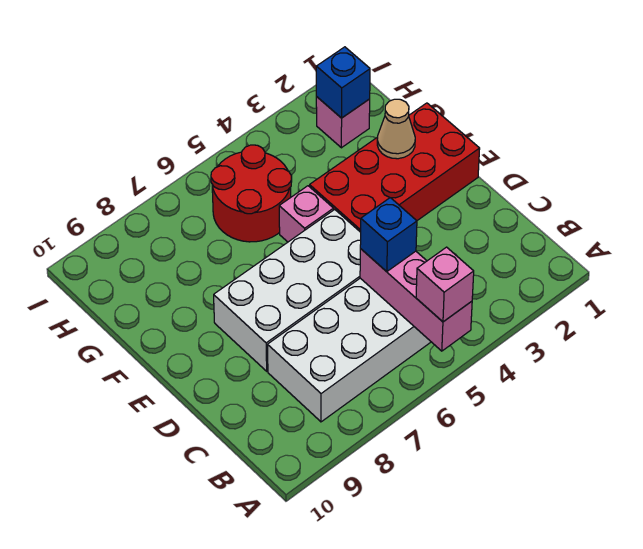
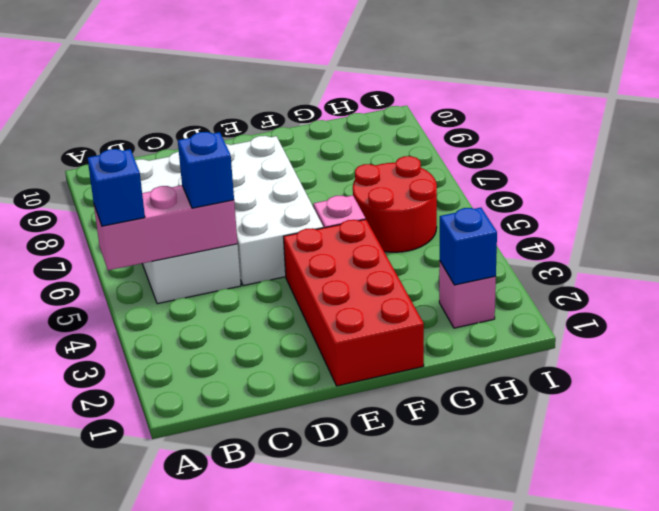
pink 1x1 brick [416,247,474,322] -> blue 1x1 brick [88,149,145,226]
tan 1x1 cone [377,99,415,159] -> none

